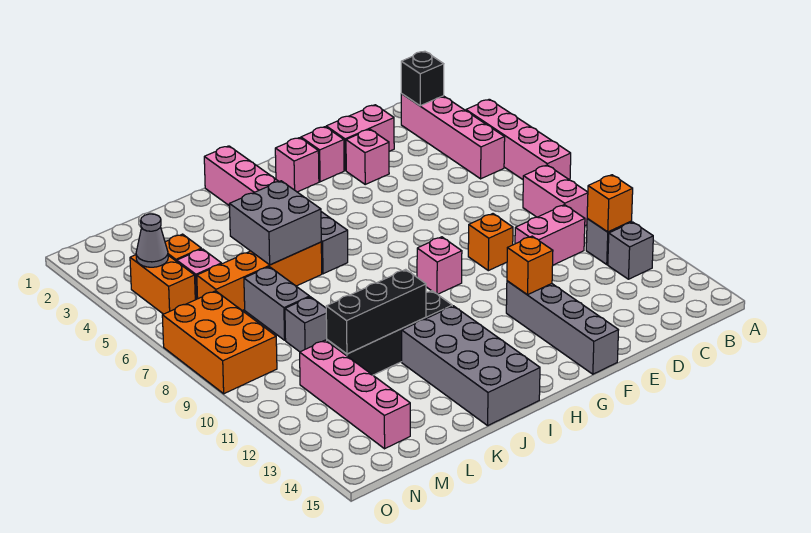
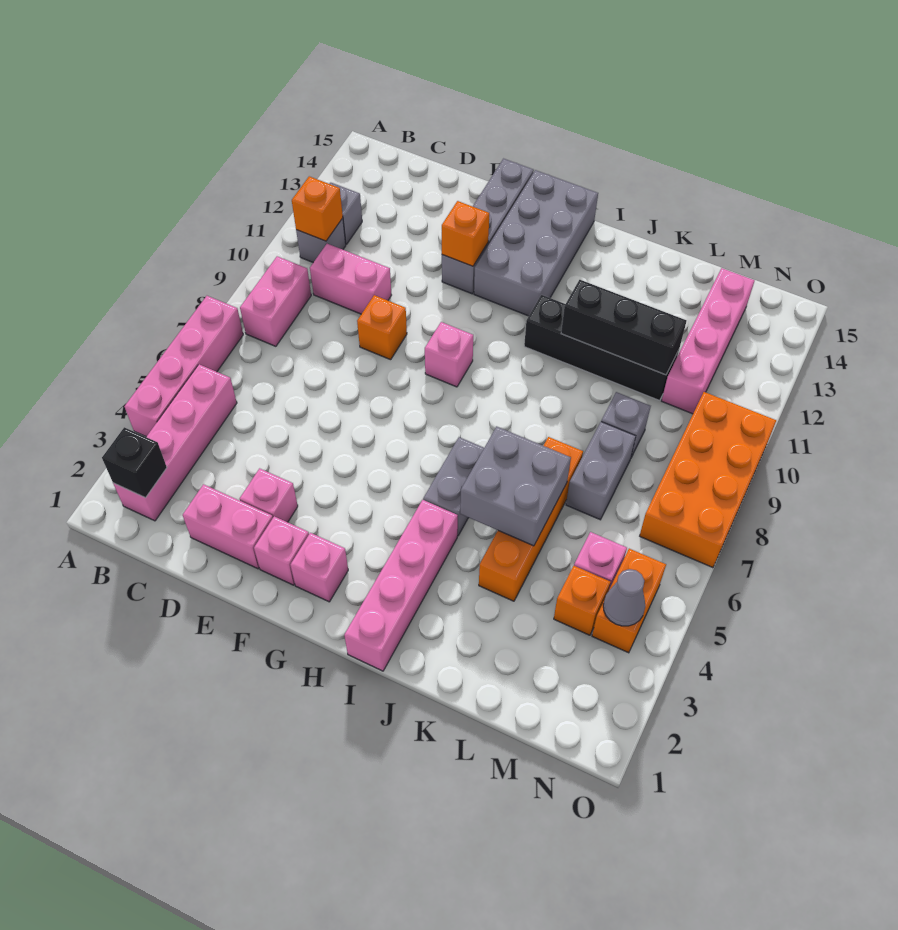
grey 2x4 brick [402,306,540,426] -> grey 2x4 brick moved to [474,170,598,316]
orange 1x4 brick [197,242,322,311] -> orange 1x4 brick turned to [479,437,583,601]
orange 2x3 brick [162,291,277,394] -> orange 2x4 brick [640,392,776,568]

